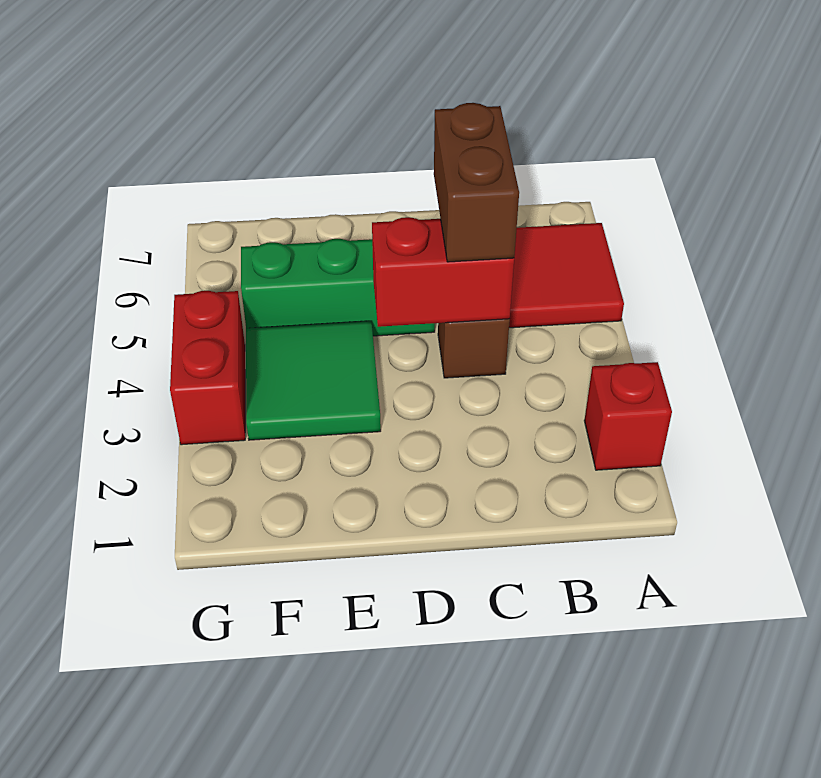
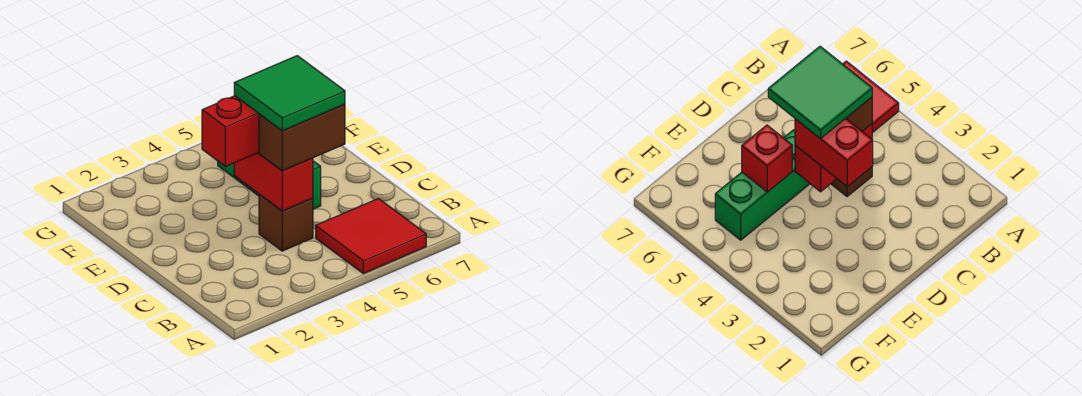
red 1x1 brick [584,362,672,470] -> red 1x1 brick moved to [742,125,792,192]
green 2x2 tile [246,321,381,440] -> green 2x2 tile moved to [234,56,345,131]
red 1x2 brick [170,291,245,445] -> red 1x2 brick moved to [202,96,259,167]

